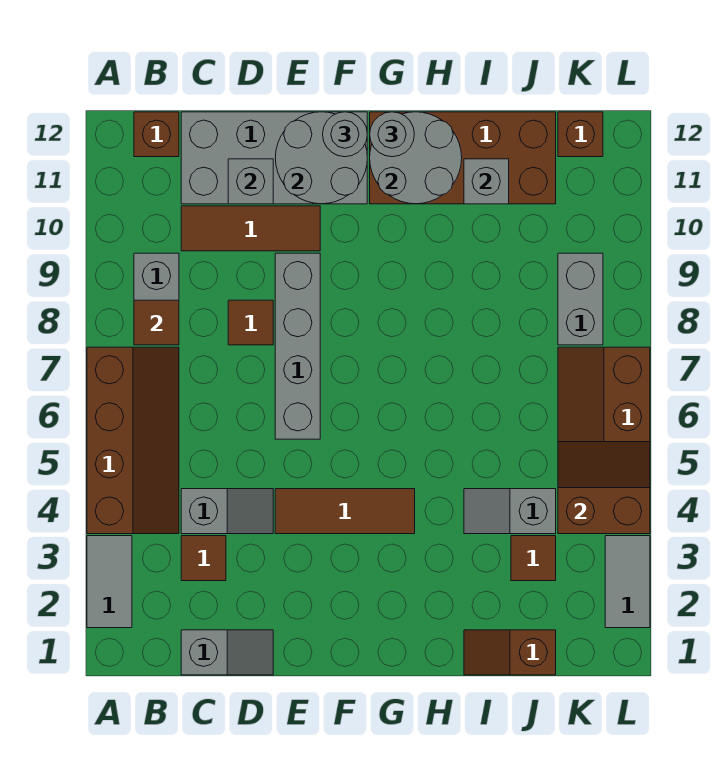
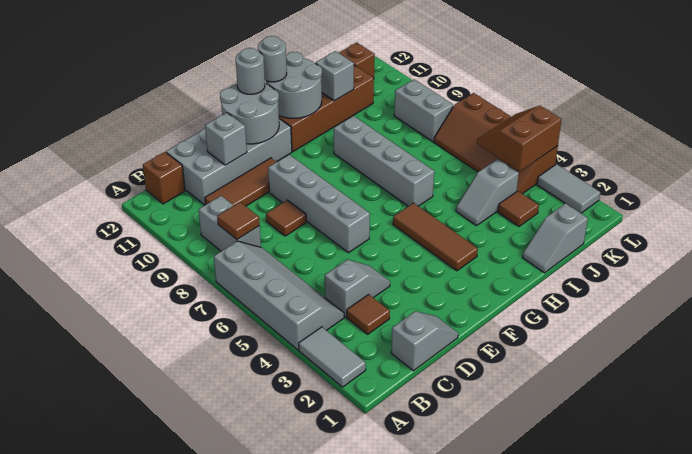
brown 2x4 slope [87,347,179,534] -> grey 2x4 slope [214,241,344,350]
brown 1x3 tile [275,489,415,534] -> brown 1x3 tile turned to [393,203,478,271]
none -> grey 1x4 brick [334,116,434,206]
brown 1x2 slope [464,630,556,675] -> grey 1x2 slope [523,203,588,273]

